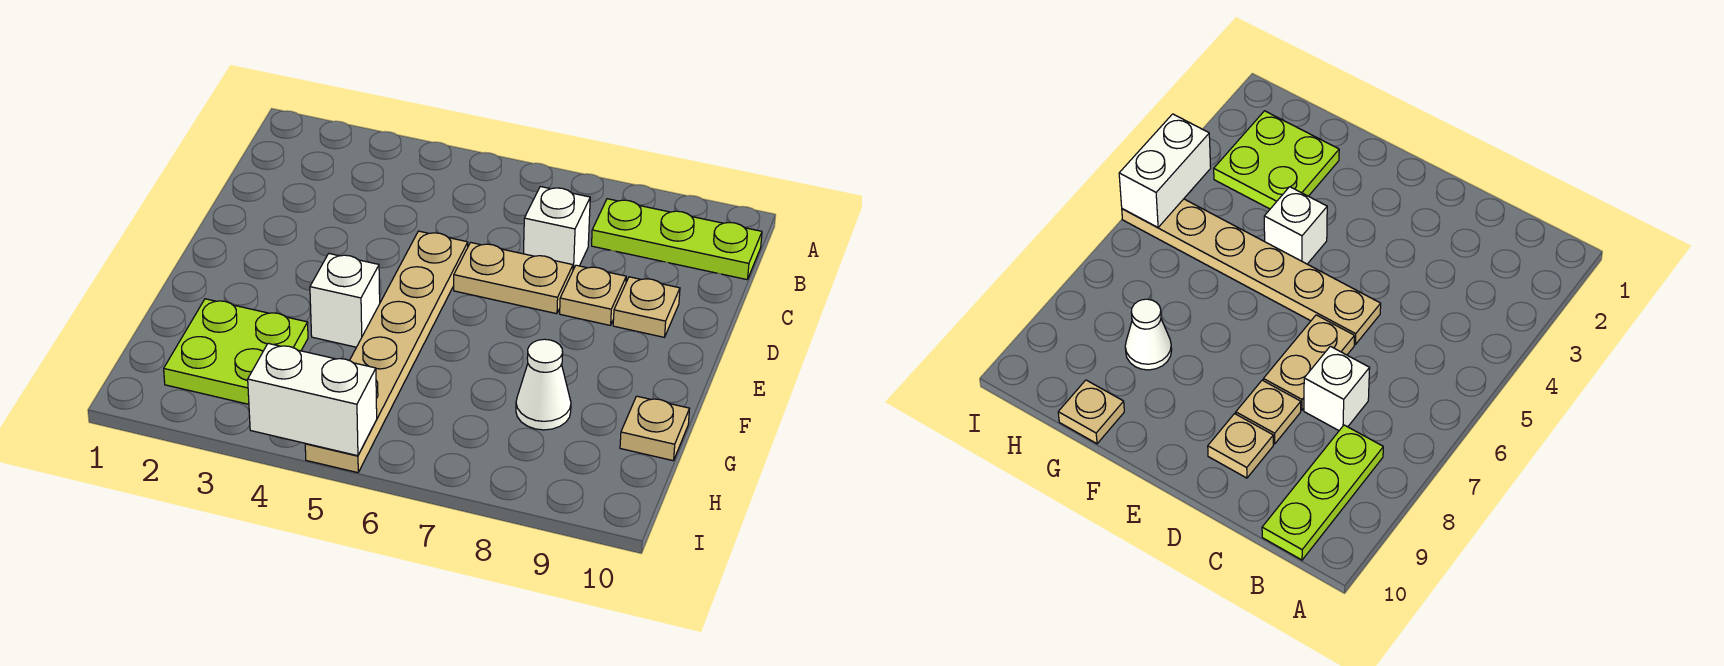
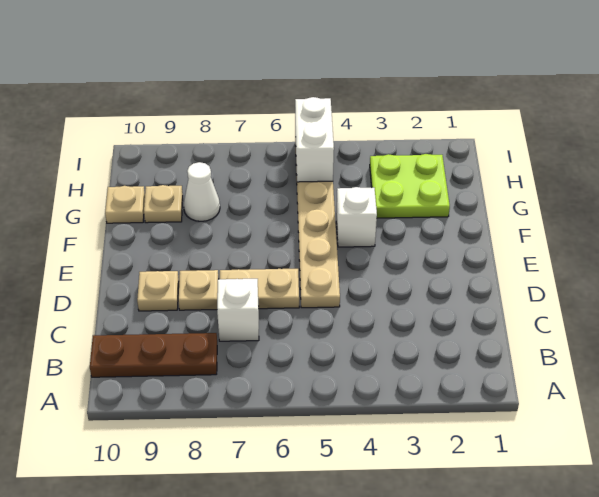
lime 1x3 plate [592,199,762,280] -> brown 1x3 plate [90,333,217,377]
none -> tan 1x1 plate [144,185,183,223]
white 1x2 brick [248,343,377,456] -> white 1x2 brick turned to [295,97,334,182]

